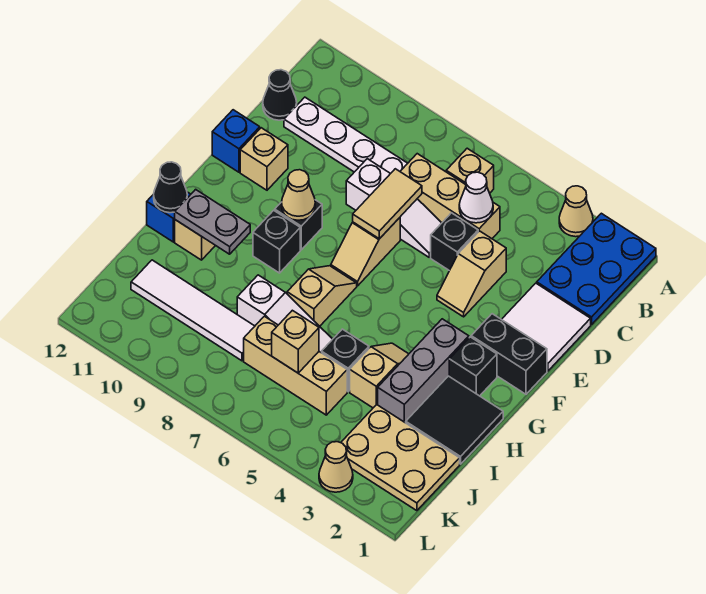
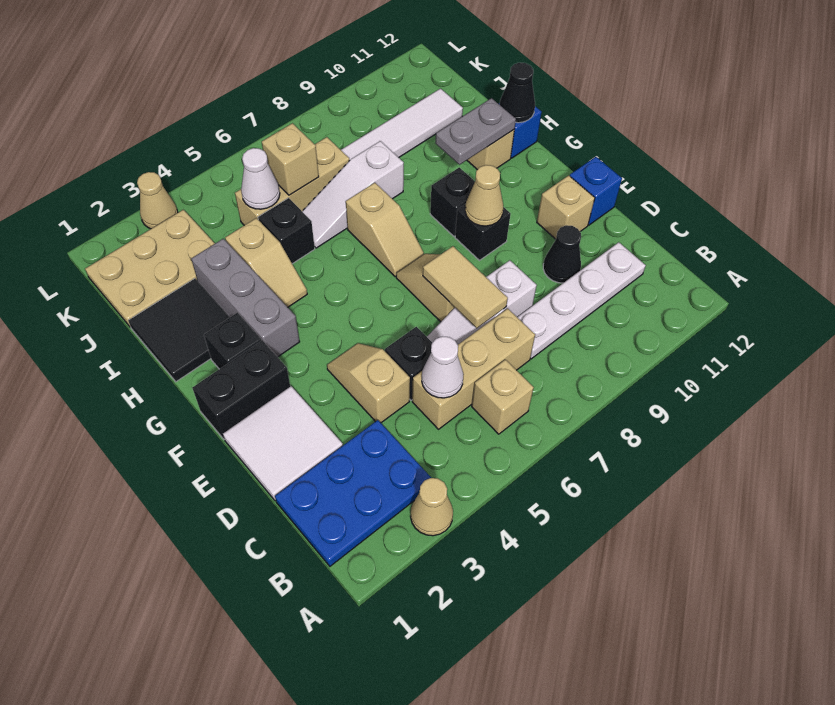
blue 2x3 plate [537,213,656,325] -> blue 2x3 plate turned to [275,420,431,566]
black 1x1 cone [263,70,297,120] -> black 1x1 cone moved to [543,225,581,283]
none -> white 1x1 cone [241,148,280,209]

